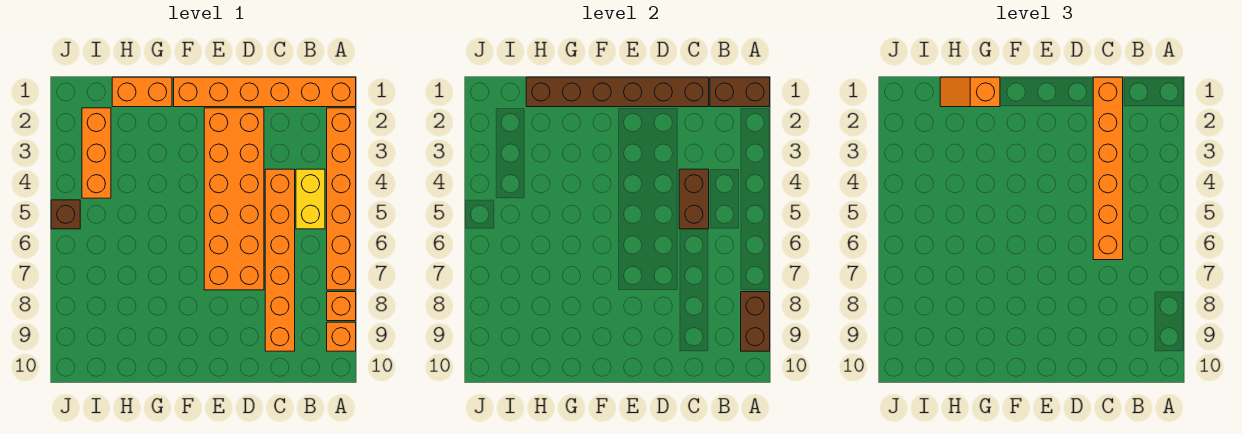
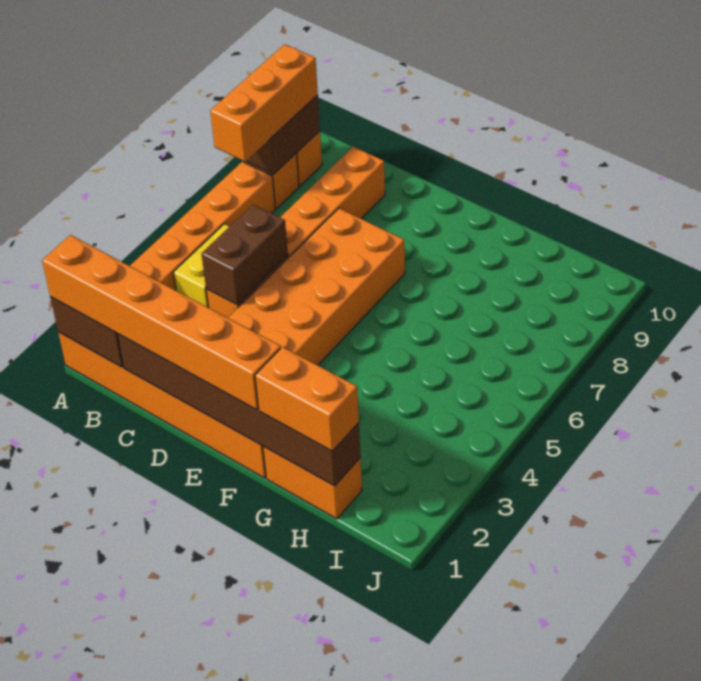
orange 1x6 brick [1093,77,1123,260] -> orange 1x6 brick turned to [42,235,281,410]
orange 1x2 slope [940,77,1000,107] -> orange 1x2 brick [255,347,359,451]
orange 1x3 brick [82,108,111,198] -> orange 1x3 brick moved to [210,44,318,162]
brown 1x1 brick [51,200,80,229] -> none

